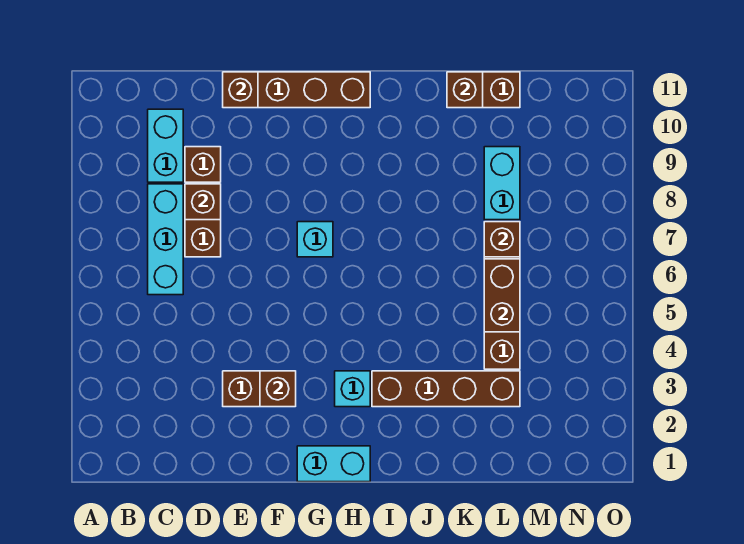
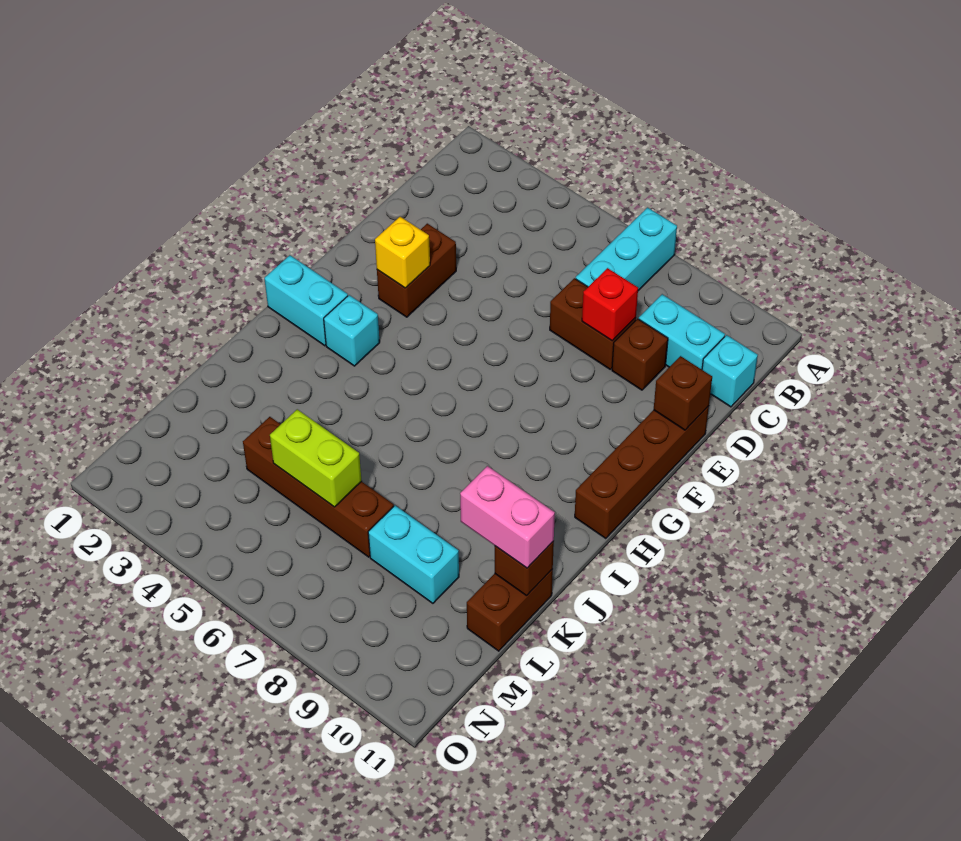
cyan 1x3 brick [148,184,183,295] -> cyan 1x3 brick turned to [576,208,677,291]
brown 1x1 brick [185,184,221,220] -> red 1x1 brick [582,268,638,341]
brown 1x1 brick [260,371,296,407] -> yellow 1x1 brick [375,217,430,288]
cyan 1x2 brick [297,446,370,482] -> cyan 1x2 brick turned to [264,255,348,346]
cyan 1x1 brick [297,222,333,257] -> cyan 1x1 brick moved to [702,335,758,407]
brown 1x4 brick [372,371,520,407] -> none
none -> pink 1x2 brick [460,466,555,568]
brown 1x2 brick [484,259,520,332] -> lime 1x2 brick [270,409,361,507]
brown 1x1 brick [484,222,520,257] -> none

